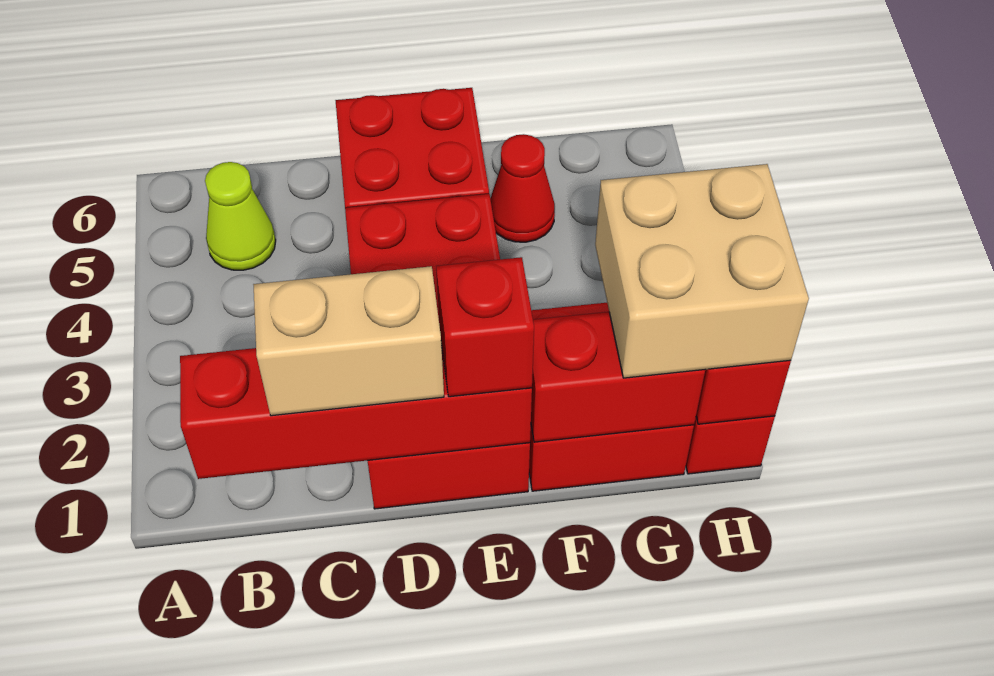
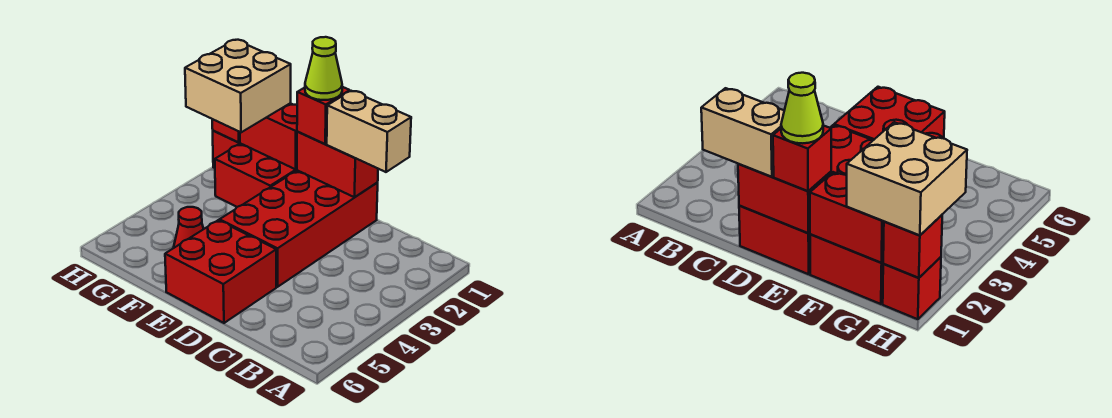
red 1x4 brick [180,344,532,479] -> red 1x2 brick [297,132,378,197]
lime 1x1 cone [205,162,276,270] -> lime 1x1 cone moved to [305,37,342,100]

